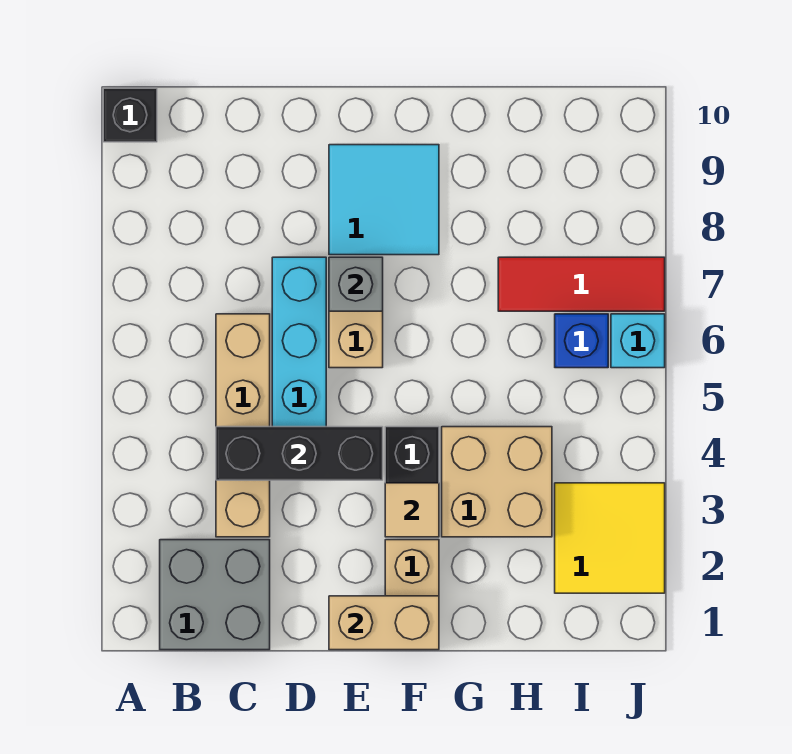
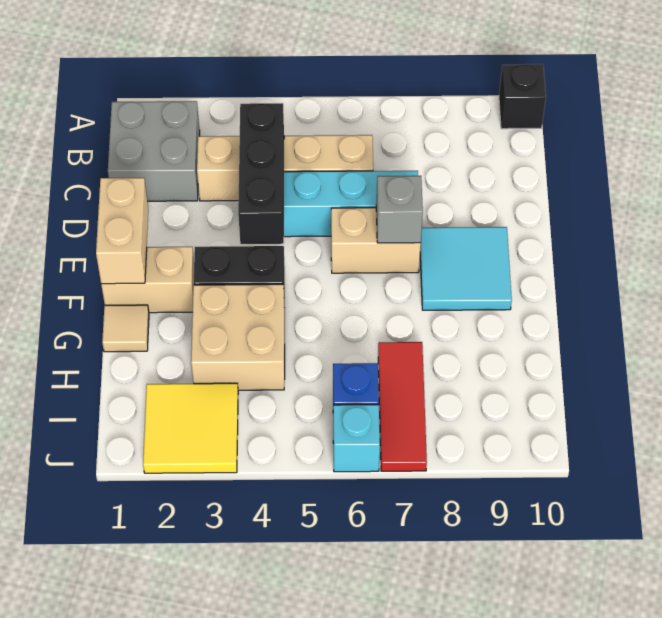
tan 1x1 tile [385,483,439,537] -> tan 1x1 tile moved to [102,305,149,352]

